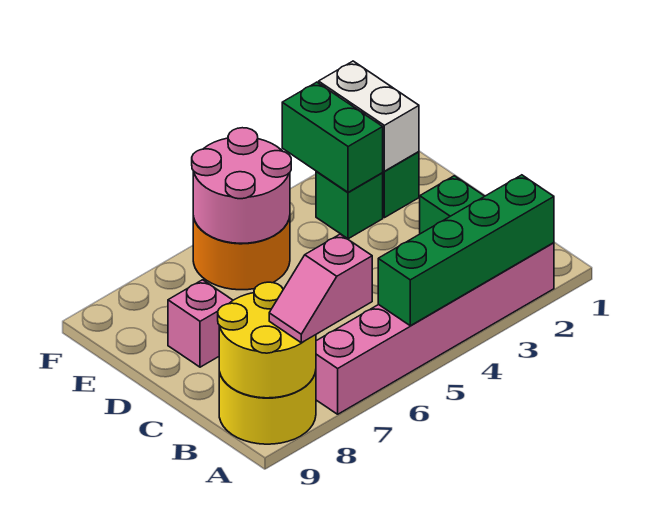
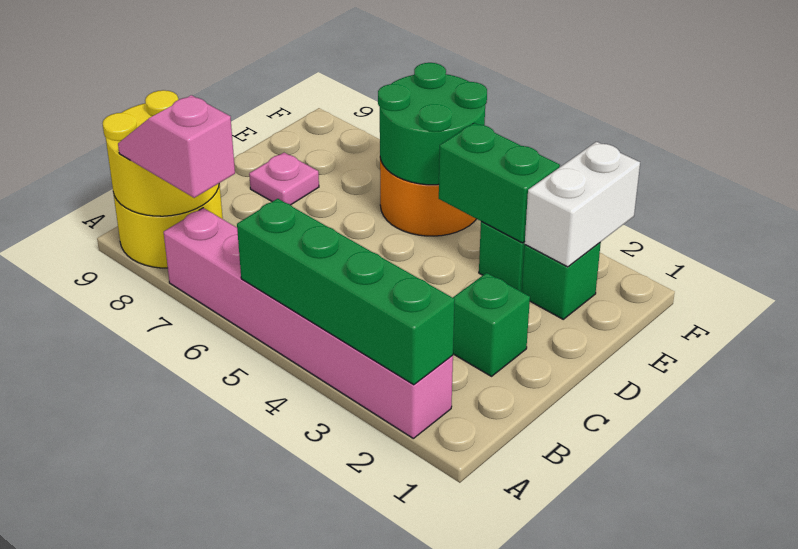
pink 1x1 brick [168,280,233,367] -> pink 1x1 plate [249,153,319,205]
green 1x2 brick [282,82,383,192] -> green 1x2 brick turned to [439,123,560,243]
pink 2x2 round brick [192,128,291,243] -> green 2x2 round brick [378,63,487,185]

